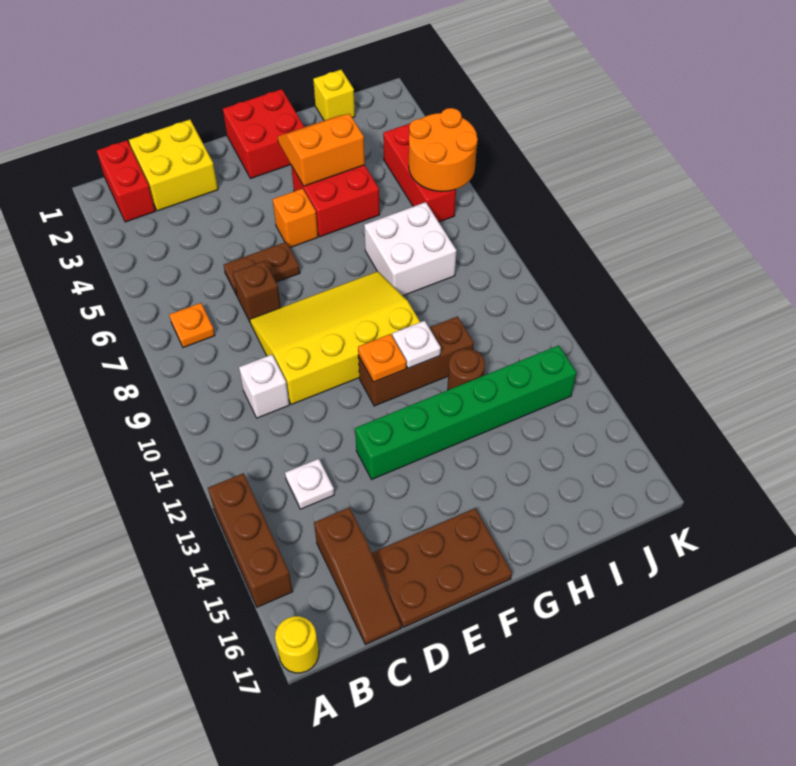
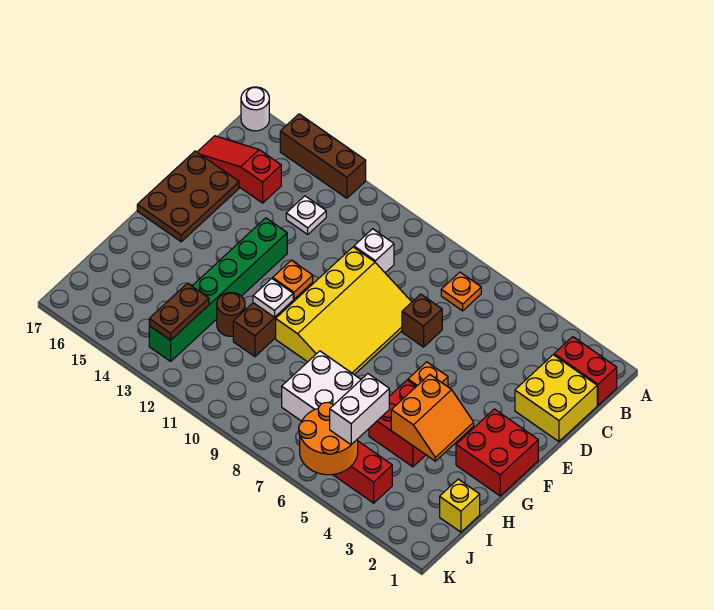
yellow 1x1 round brick [275,616,319,673] -> white 1x1 round brick [241,87,269,131]
brown 1x3 slope [314,507,401,645] -> red 1x3 slope [197,136,281,203]
brown 1x2 plate [224,242,300,295] -> brown 1x2 plate moved to [149,283,209,340]
none -> white 1x2 brick [330,374,389,445]

